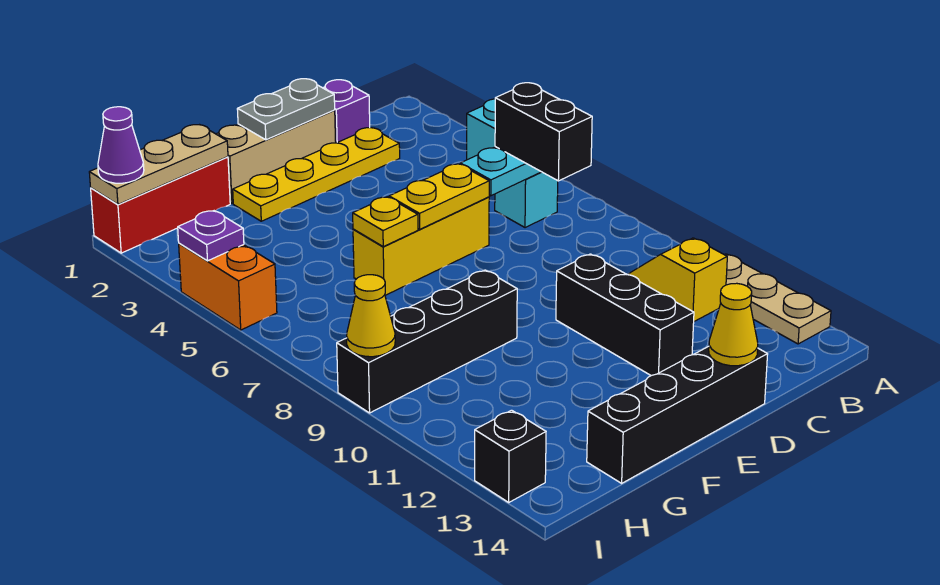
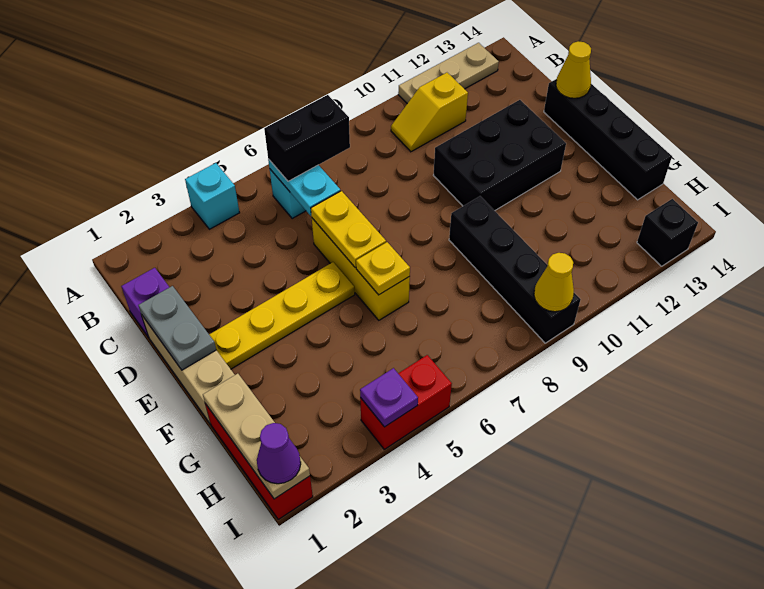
yellow 1x4 plate [233,128,400,221] -> yellow 1x4 plate turned to [209,262,355,369]
black 1x3 brick [556,254,694,376] -> black 2x3 brick [433,100,566,211]
orange 1x2 brick [179,243,277,330] -> red 1x2 brick [360,355,452,449]

